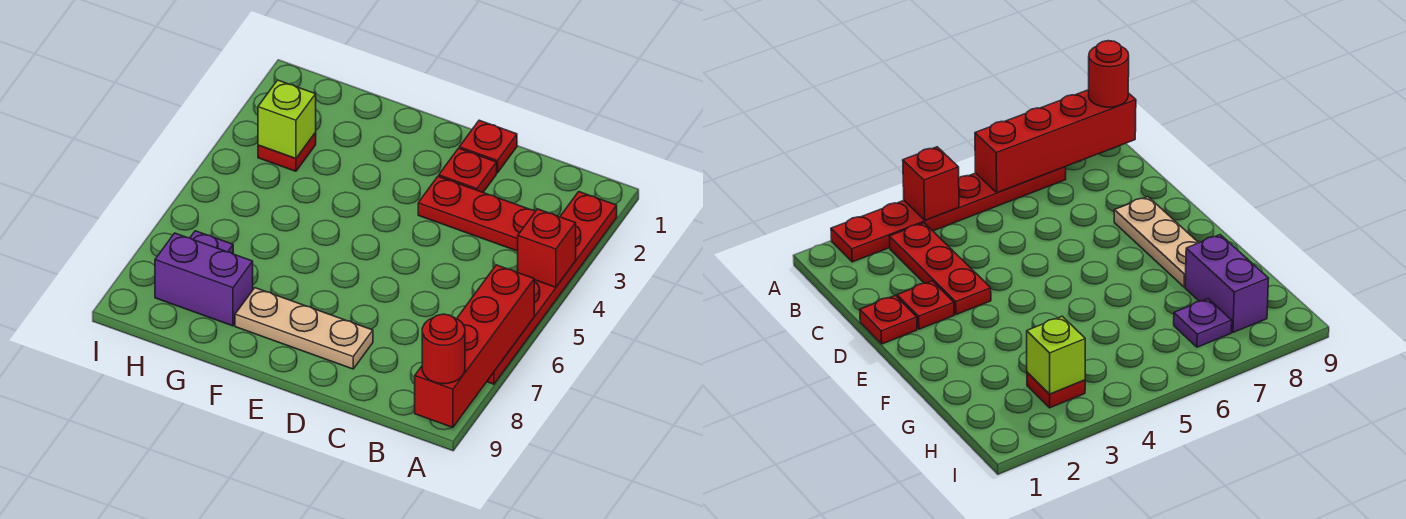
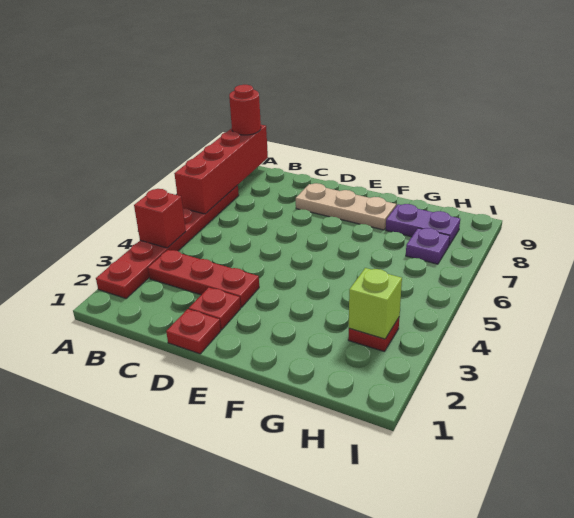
purple 1x2 brick [155,233,253,326] -> purple 1x2 plate [386,204,460,245]

